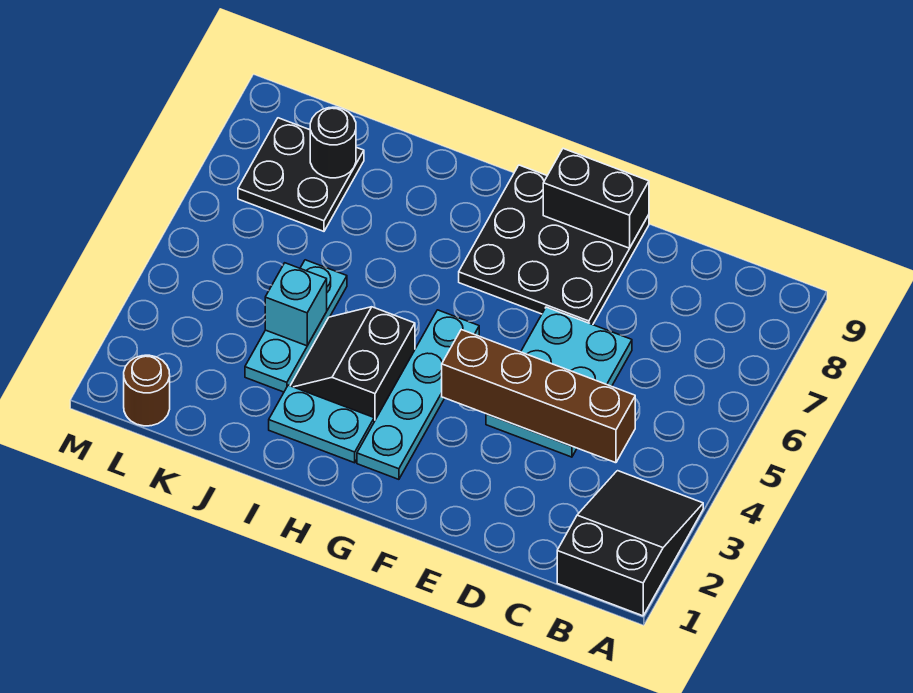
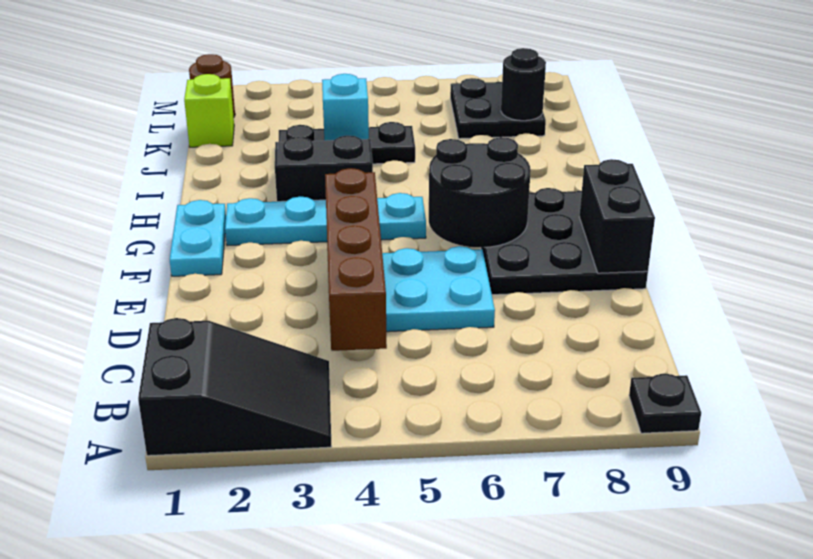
none -> black 1x1 plate [629,374,701,433]
none -> black 2x2 round brick [429,137,531,247]
cyan 1x2 plate [269,385,374,463] -> cyan 1x2 plate moved to [170,200,226,276]
cyan 1x3 plate [245,260,347,392] -> black 1x3 plate [279,122,415,164]
none -> lime 1x1 brick [184,74,234,147]

